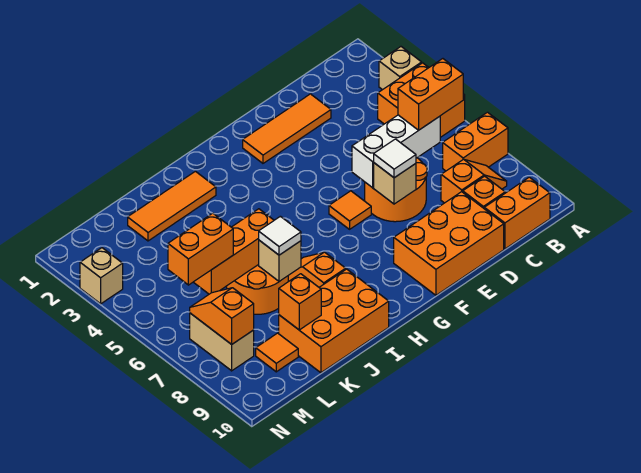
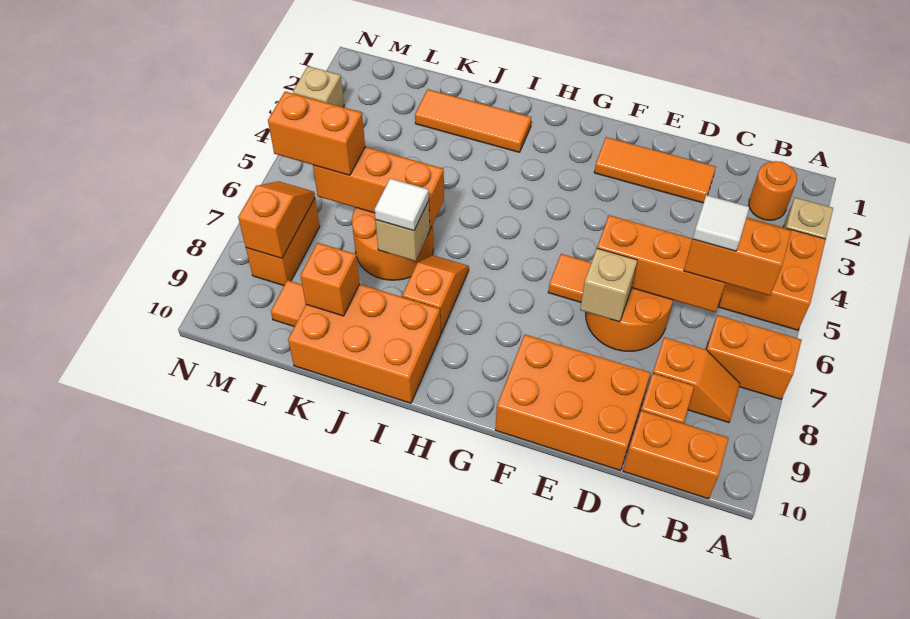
none -> orange 1x1 round brick [749,161,797,220]
white 1x3 brick [352,115,440,188] -> orange 1x3 brick [597,215,725,312]
white 1x1 tile [374,139,416,178] -> white 1x1 tile moved to [693,195,749,251]
tan 1x2 brick [190,313,254,371] -> orange 1x2 brick [246,198,320,285]

